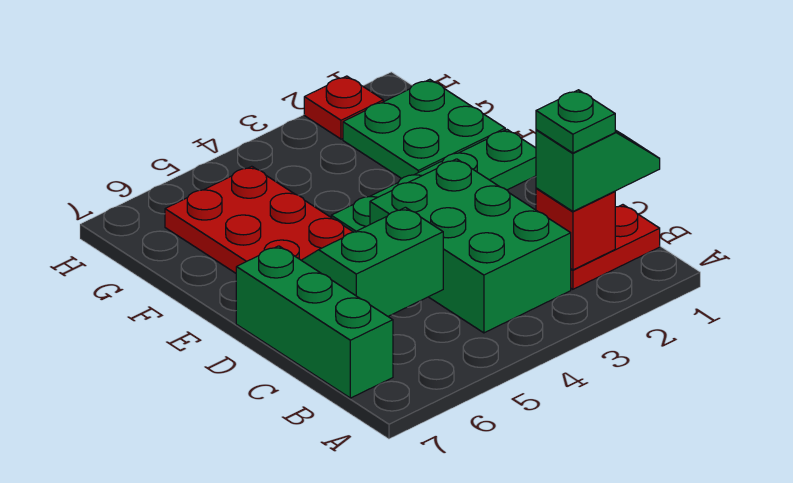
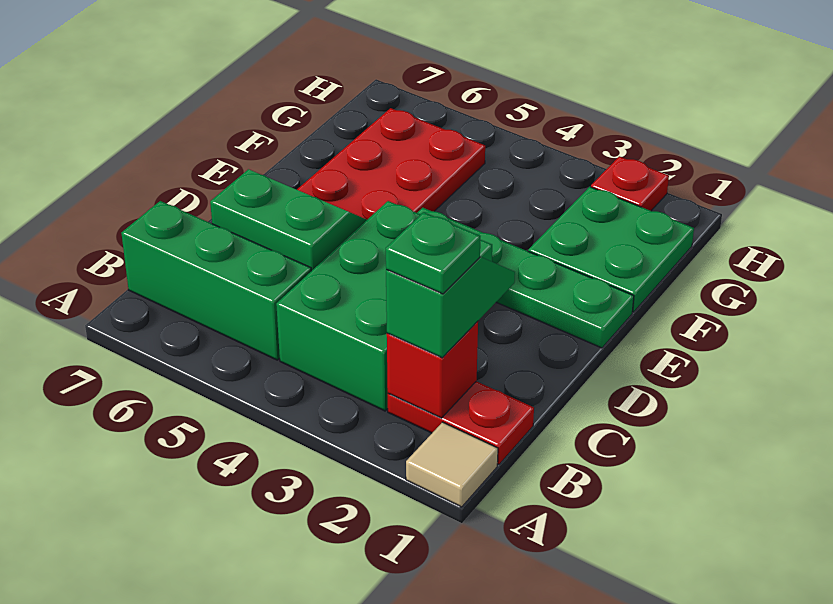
none -> tan 1x1 tile [406,422,498,507]
green 1x2 slope [536,130,660,211] -> green 1x2 slope turned to [386,257,515,358]
green 1x3 brick [236,246,393,398] -> green 1x3 brick turned to [121,201,311,360]

